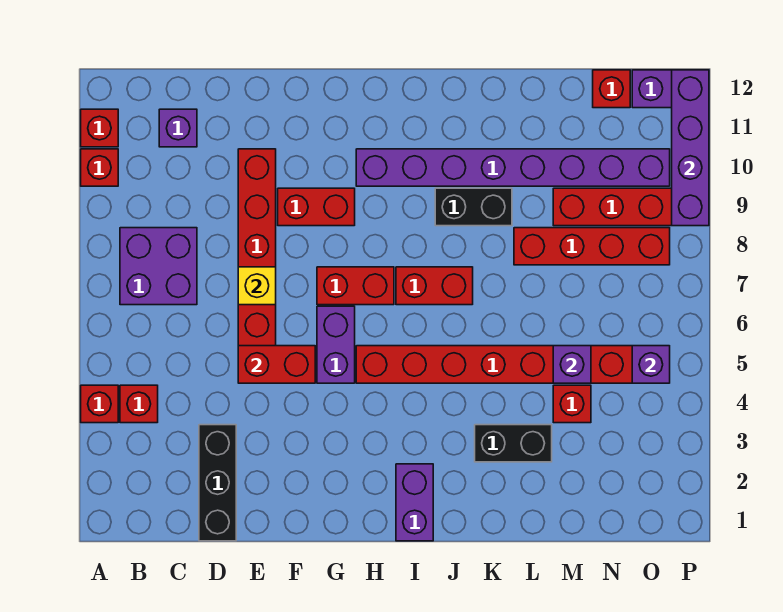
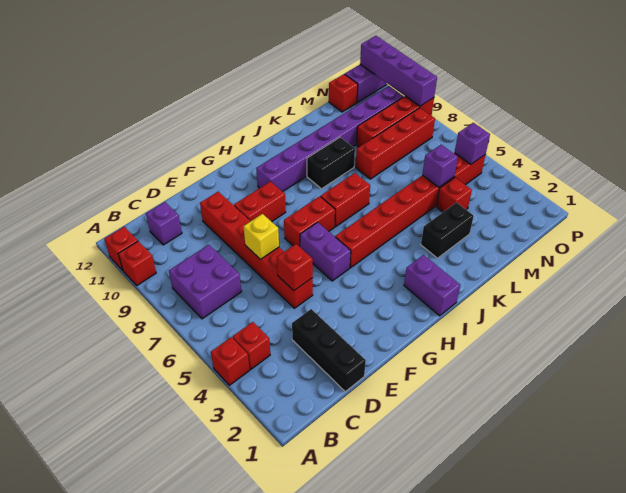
red 1x2 brick [238,346,315,383] -> red 1x1 brick [277,244,313,291]

